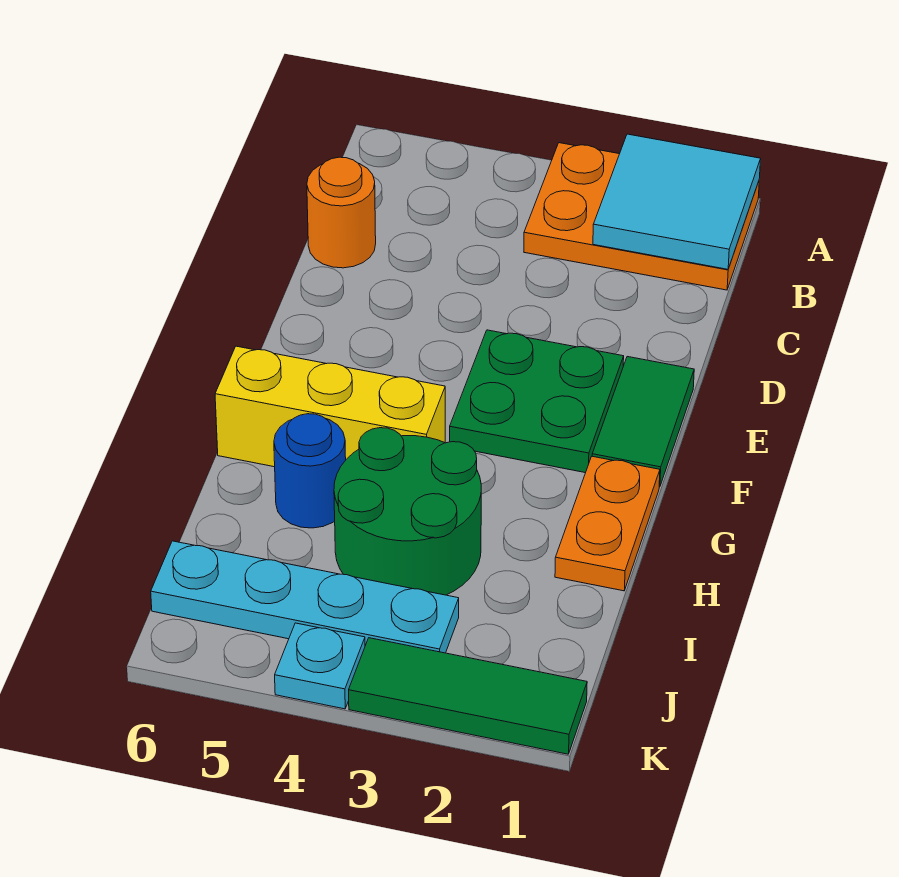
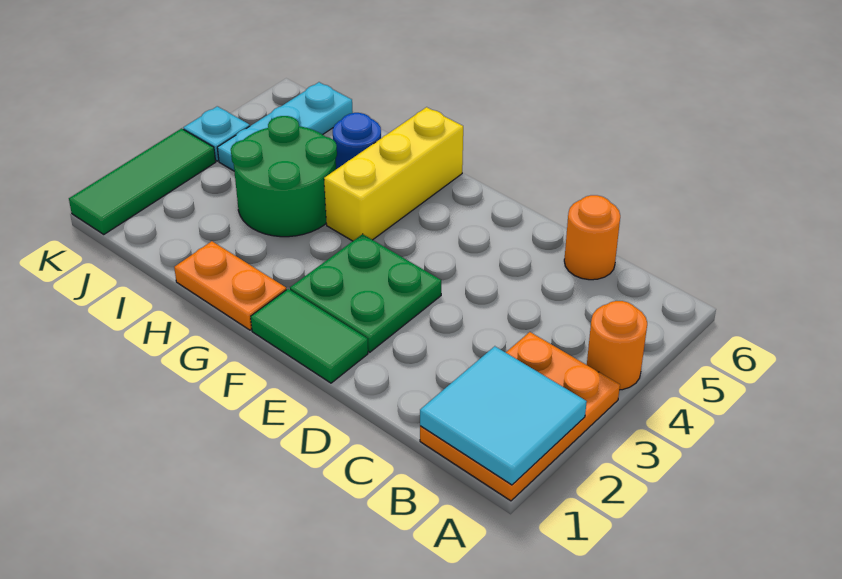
none -> orange 1x1 round brick [587,301,647,390]
cyan 1x4 plate [151,541,459,653] -> cyan 1x3 plate [217,82,353,171]

